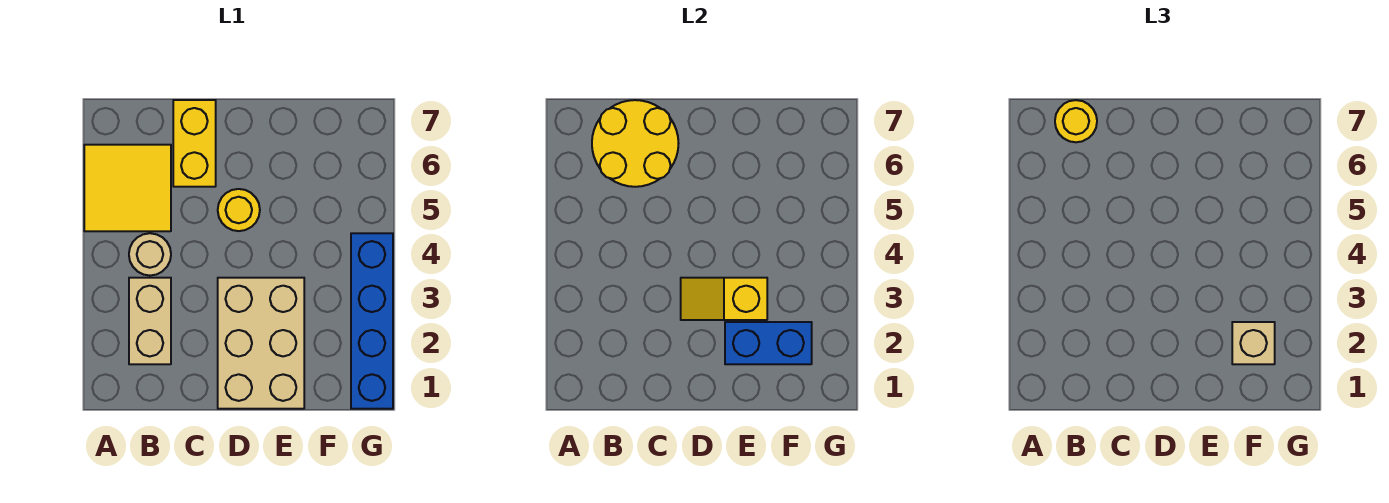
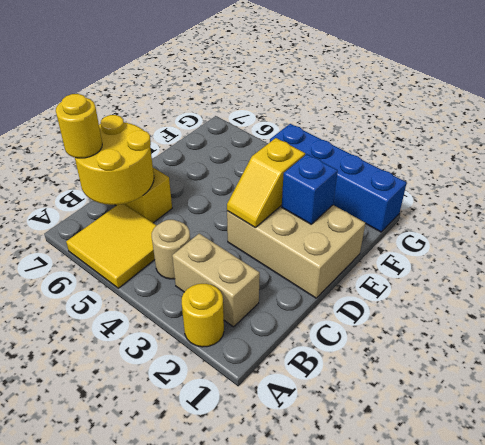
yellow 1x1 round brick [218,189,260,231] -> yellow 1x1 round brick moved to [182,284,224,347]
blue 1x2 brick [725,322,812,364] -> blue 1x1 brick [282,154,338,224]
tan 1x1 brick [1232,322,1275,364] -> none

